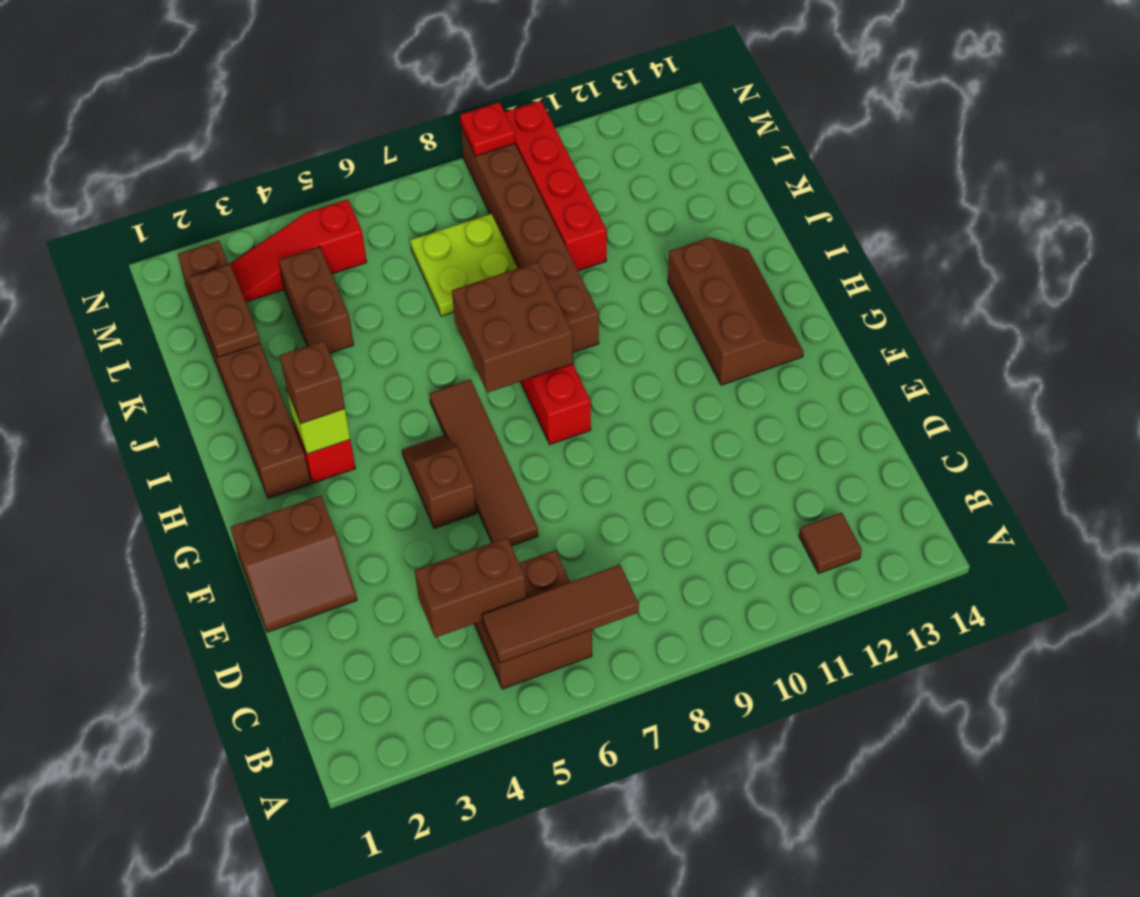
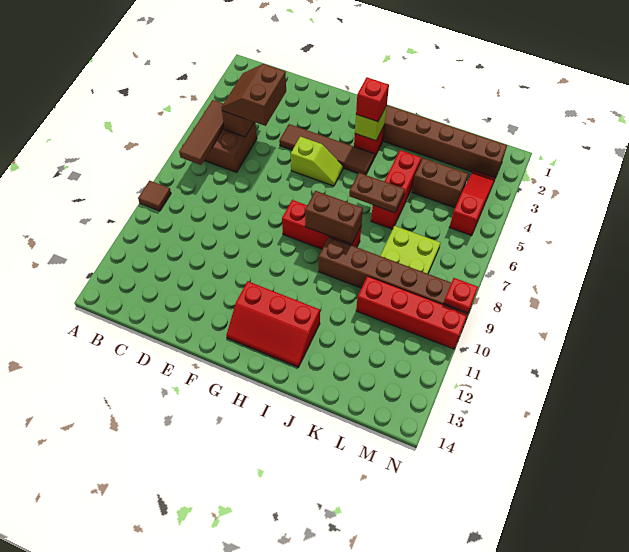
brown 1x1 tile [799,513,862,574] -> brown 1x1 tile moved to [138,181,171,211]
brown 2x2 slope [231,496,357,632] -> brown 2x2 slope moved to [221,64,286,126]
brown 1x4 tile [430,380,538,546] -> brown 1x4 tile moved to [279,124,374,175]
brown 1x2 slope [402,435,476,528] -> lime 1x2 slope [291,137,343,186]
brown 2x3 slope [668,237,804,385] -> red 2x3 slope [226,281,320,367]
brown 1x1 brick [280,341,345,424] -> red 1x1 brick [356,77,389,122]
brown 2x2 brick [452,262,573,393] -> brown 1x2 brick [305,191,363,244]
none -> red 1x3 brick [371,150,421,229]
brown 1x2 plate [188,264,260,357] -> brown 1x2 plate moved to [349,173,405,213]

